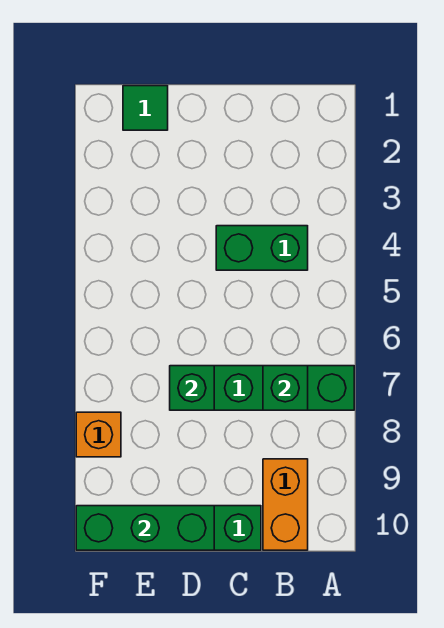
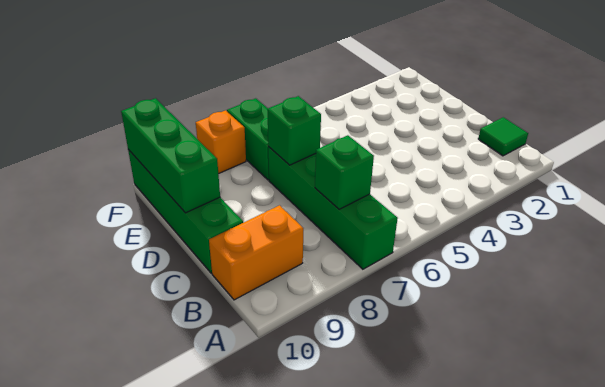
green 1x2 brick [216,226,308,270] -> green 1x2 brick moved to [227,98,269,180]
green 1x1 tile [123,86,168,130] -> green 1x1 tile moved to [478,117,528,156]

